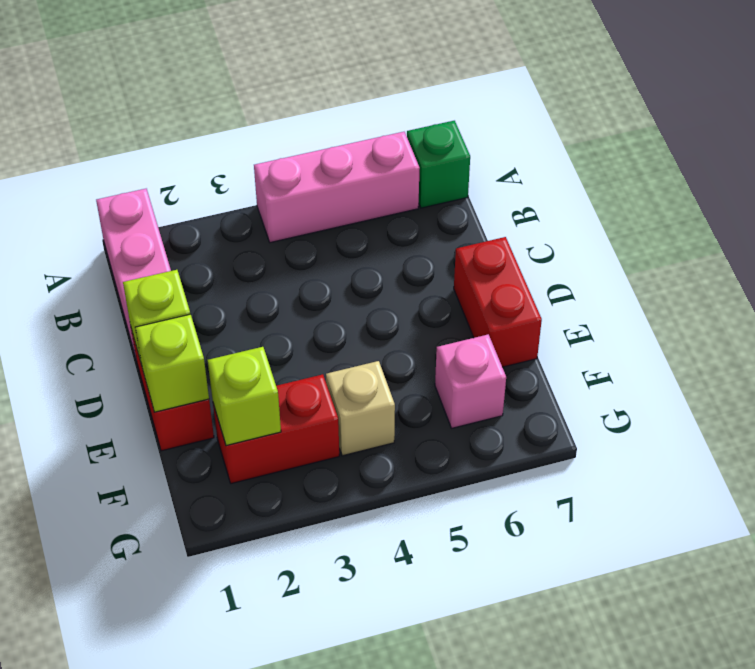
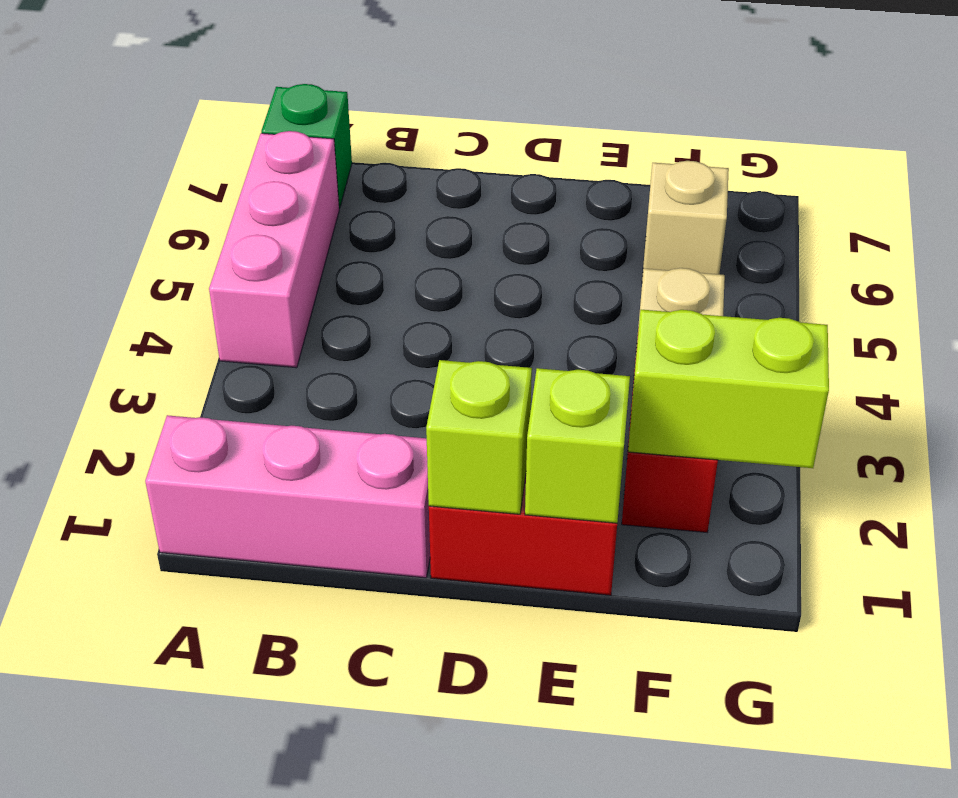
red 1x2 brick [454,237,542,367] -> none
lime 1x1 brick [208,347,281,446] -> lime 1x2 brick [628,310,829,468]
pink 1x1 brick [435,334,506,428] -> tan 1x1 brick [642,161,729,279]

